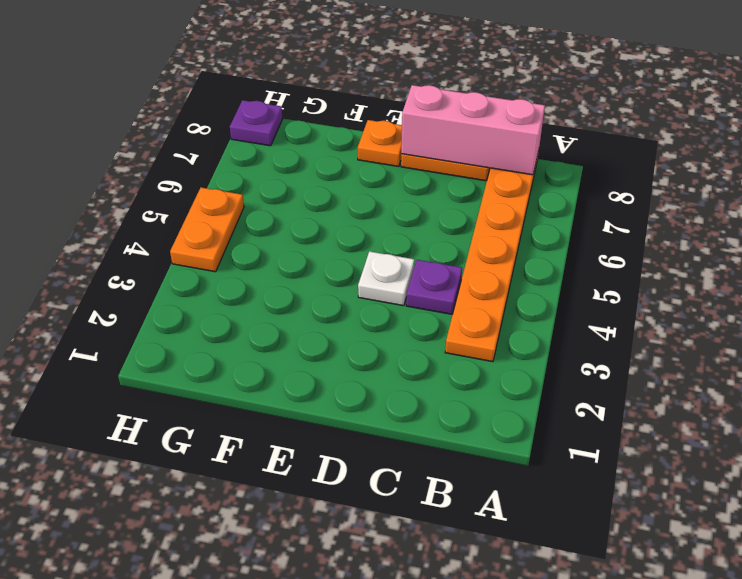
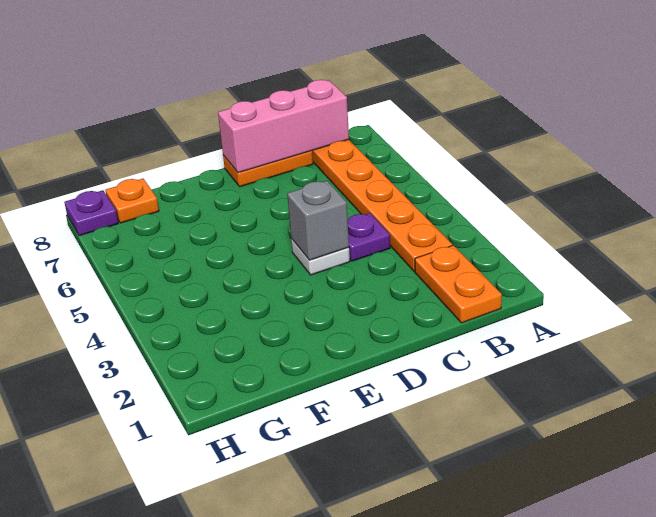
none -> grey 1x1 brick [287,181,349,260]
orange 1x1 plate [358,120,402,167] -> orange 1x1 plate moved to [105,179,159,223]
orange 1x2 plate [170,188,244,272] -> orange 1x2 plate moved to [415,245,502,323]

